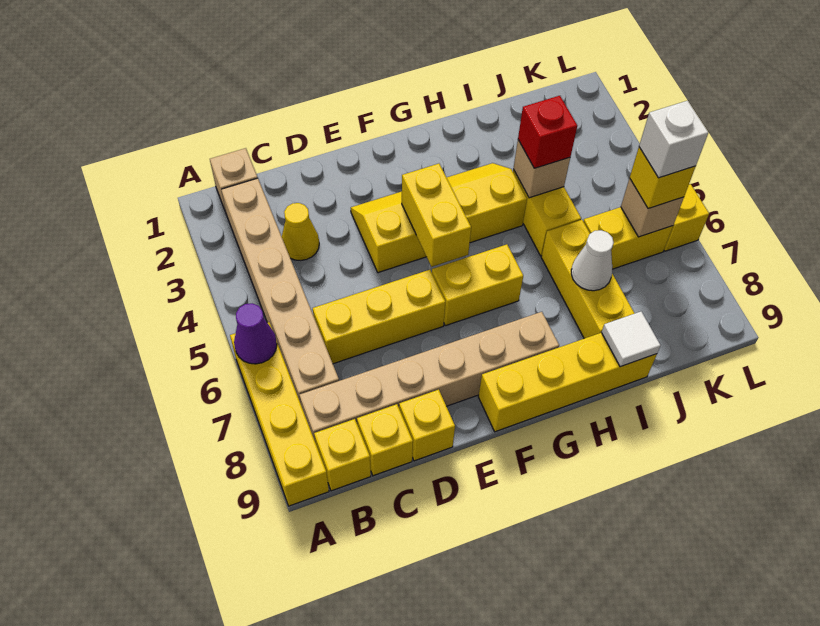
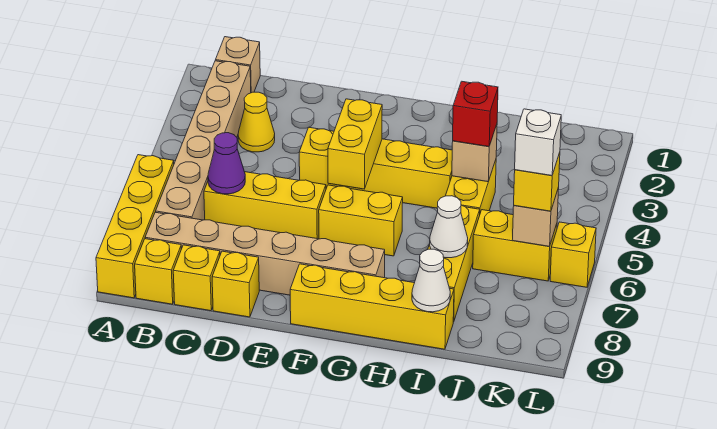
purple 1x1 cone [234,303,277,364] -> purple 1x1 cone moved to [208,133,245,194]
white 1x1 tile [602,312,661,367] -> white 1x1 cone [412,249,450,312]

